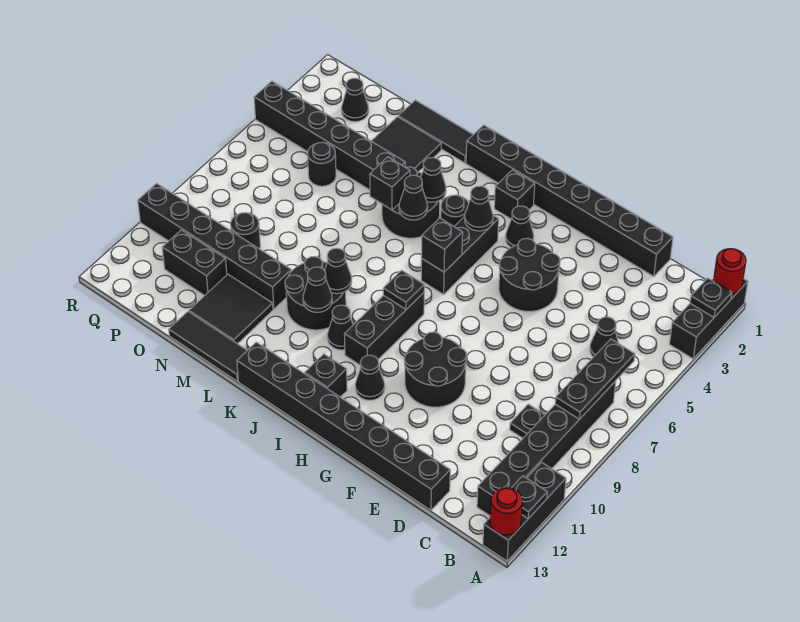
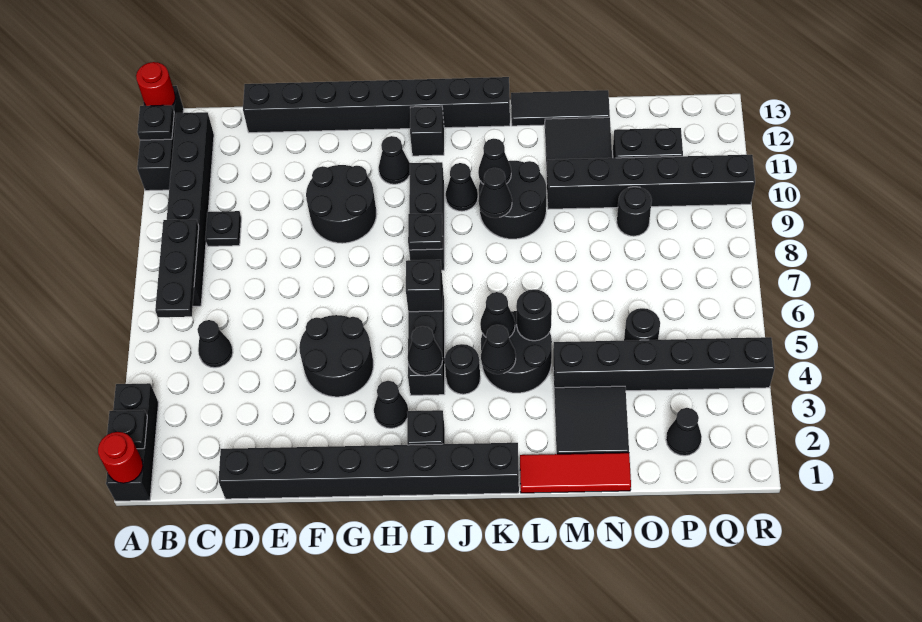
black 1x3 tile [398,100,473,163] -> red 1x3 tile [520,453,631,493]
black 1x1 brick [370,157,410,210] -> black 1x1 round brick [516,289,552,341]

